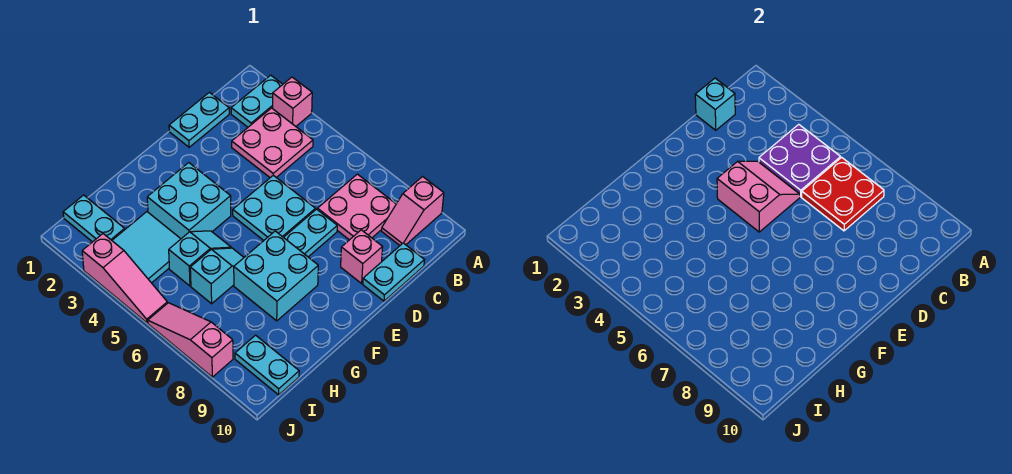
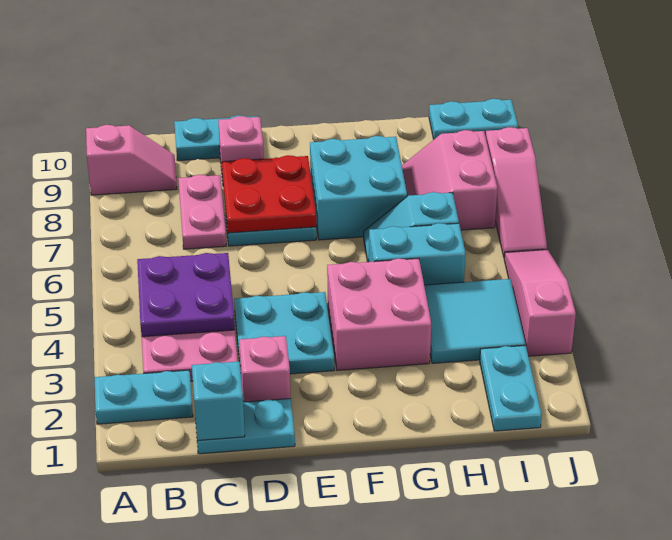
pink 1x1 brick [273,77,312,126] -> pink 1x1 brick moved to [239,336,291,402]
red 2x2 plate [802,157,884,231] -> red 2x2 plate moved to [222,155,316,233]
pink 2x2 plate [317,174,396,240] -> pink 1x2 plate [178,175,226,249]
pink 2x2 slope [717,161,800,232] -> pink 2x2 slope moved to [402,130,498,230]
cyan 2x2 plate [233,175,315,240] -> cyan 2x2 plate moved to [234,292,334,374]
cyan 2x2 brick [147,163,231,239] -> pink 2x2 brick [327,258,431,370]
cyan 1x2 slope [169,231,231,286] -> cyan 1x2 brick [368,223,466,285]
cyan 1x2 plate [235,335,299,395] -> cyan 1x2 plate turned to [429,99,518,139]

